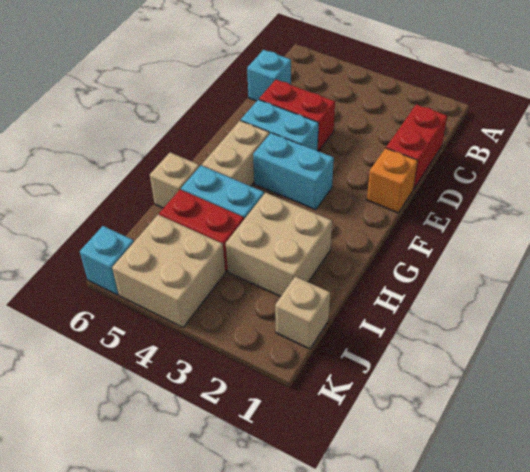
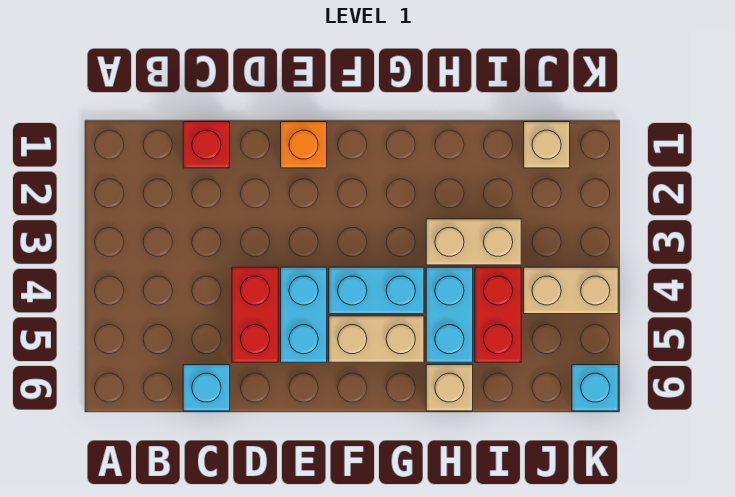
red 1x2 brick [386,104,447,189] -> red 1x1 brick [183,122,230,168]
cyan 1x2 brick [253,133,334,210] -> cyan 1x2 brick turned to [329,267,424,314]
tan 2x2 brick [226,193,332,297] -> tan 1x2 brick [426,219,521,265]
tan 2x2 brick [112,215,225,327] -> tan 1x2 brick [524,267,618,314]

